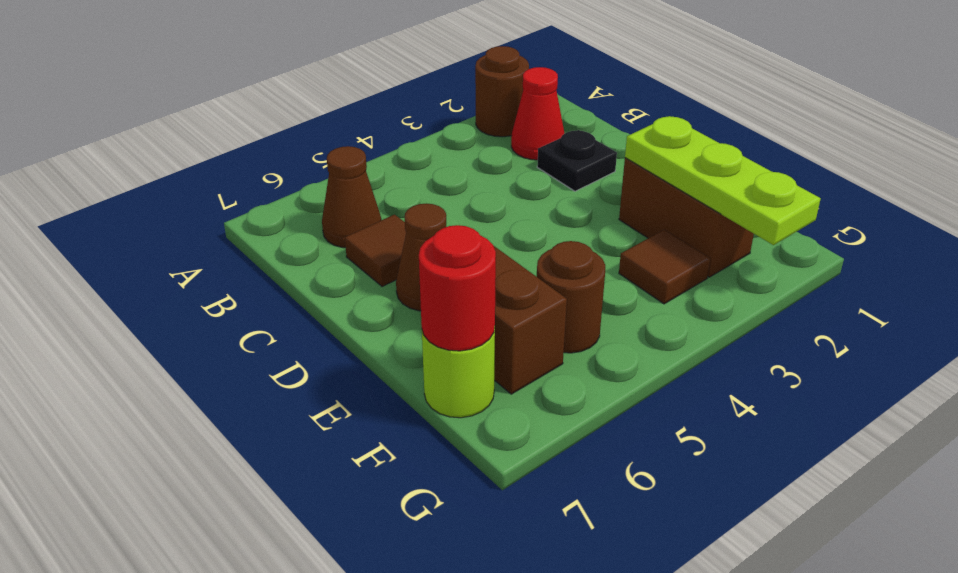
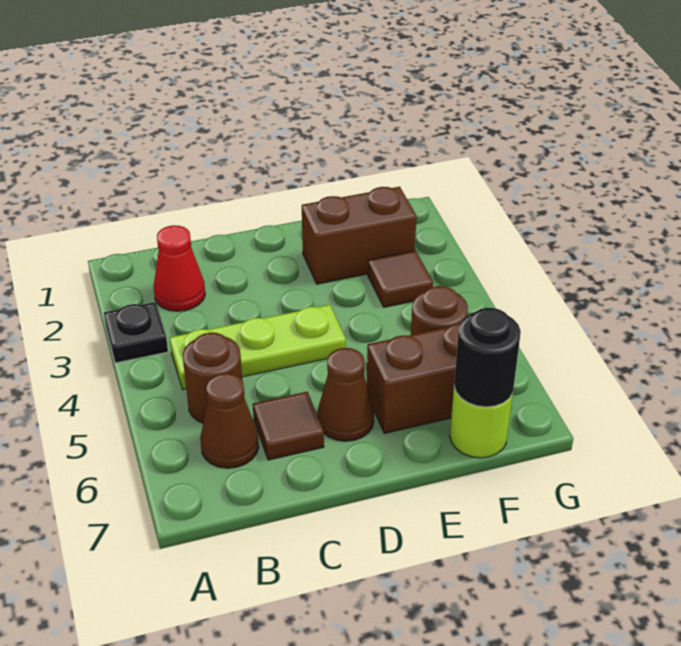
brown 1x1 round brick [475,46,529,137] -> brown 1x1 round brick moved to [183,333,242,423]
black 1x1 plate [537,130,617,191] -> black 1x1 plate moved to [104,302,168,363]
lime 1x3 plate [625,116,821,245] -> lime 1x3 plate moved to [170,305,346,390]
red 1x1 round brick [419,225,496,351] -> black 1x1 round brick [454,308,521,407]

